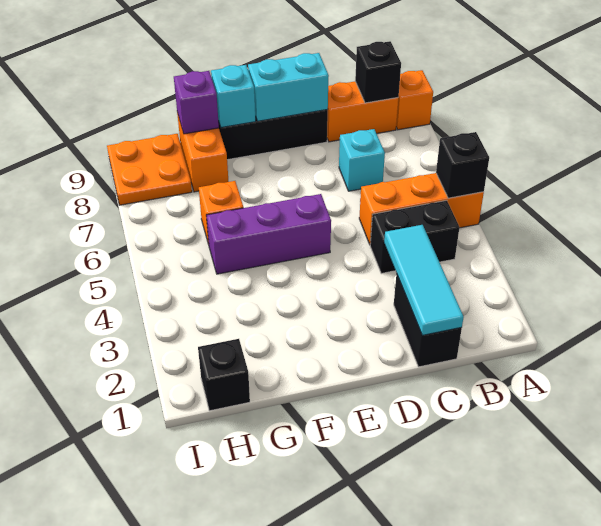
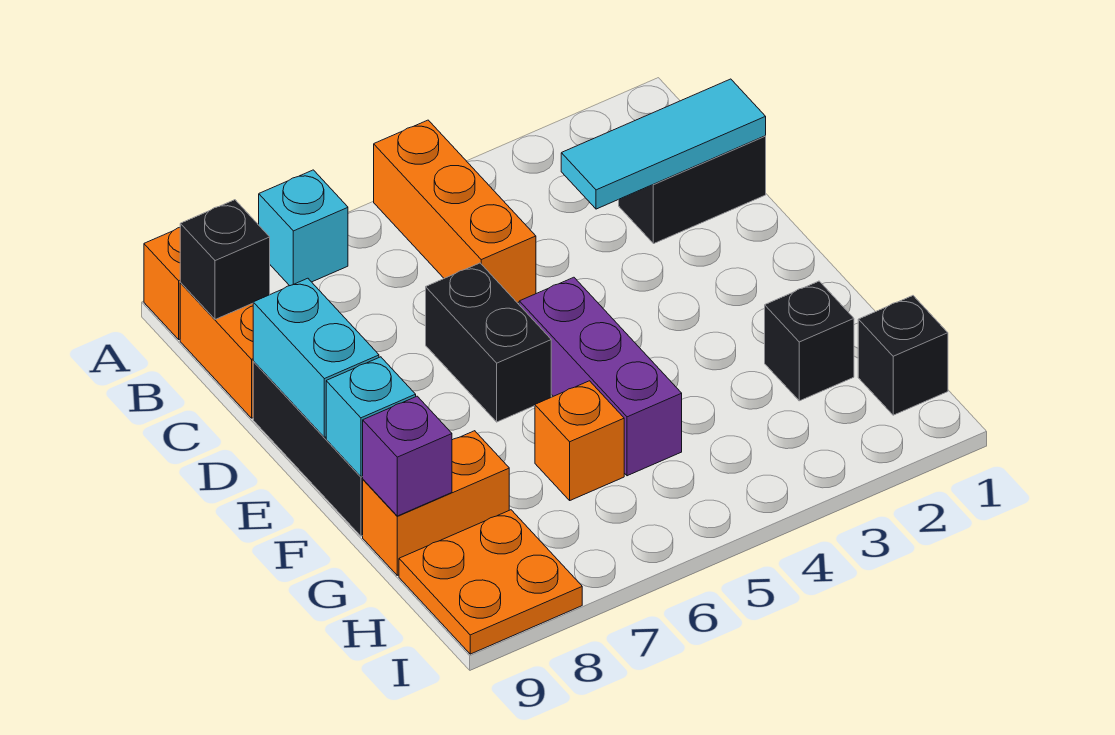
black 1x1 brick [436,132,489,198] -> black 1x1 brick moved to [765,281,854,401]
black 1x2 brick [370,200,459,274] -> black 1x2 brick moved to [426,263,551,422]
cyan 1x1 brick [339,129,385,191] -> cyan 1x1 brick moved to [259,170,348,286]

